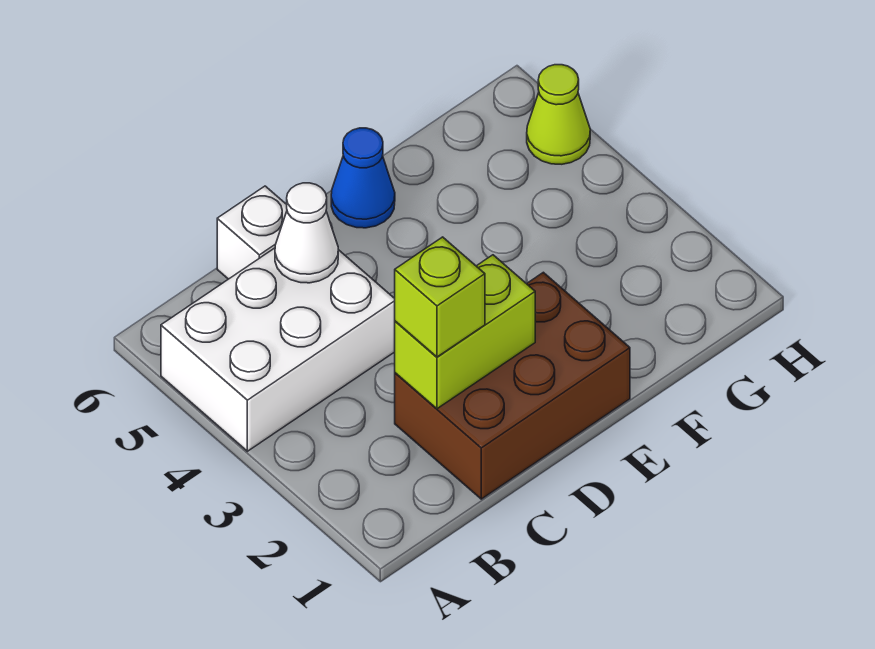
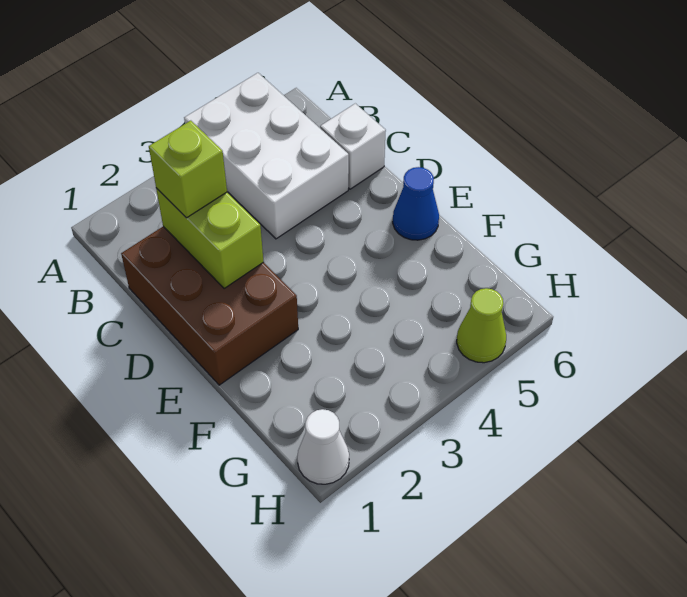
white 1x1 cone [275,183,338,283] -> white 1x1 cone moved to [297,409,349,484]

